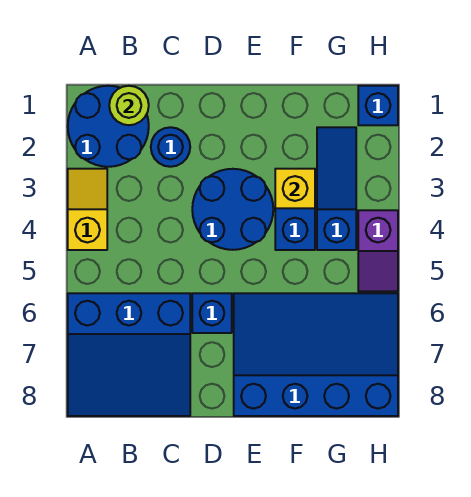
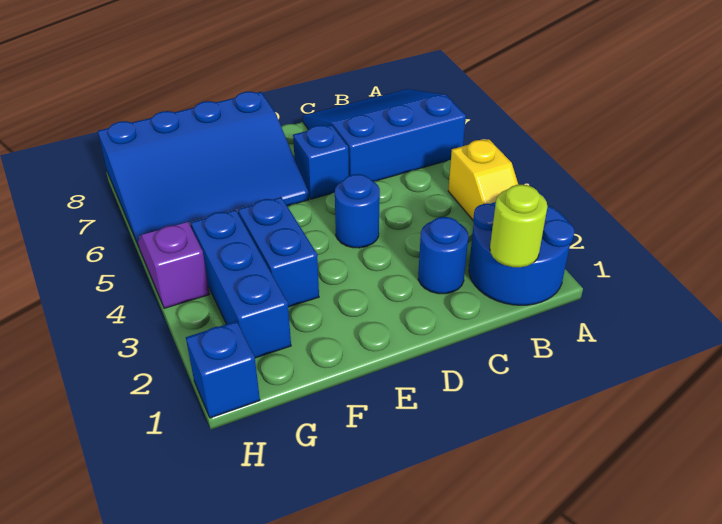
blue 2x2 round brick [192,169,273,250] -> blue 1x1 round brick [335,174,380,248]
yellow 1x1 brick [275,169,315,208] -> none
blue 1x3 slope [317,127,356,250] -> blue 1x3 brick [191,210,291,358]

